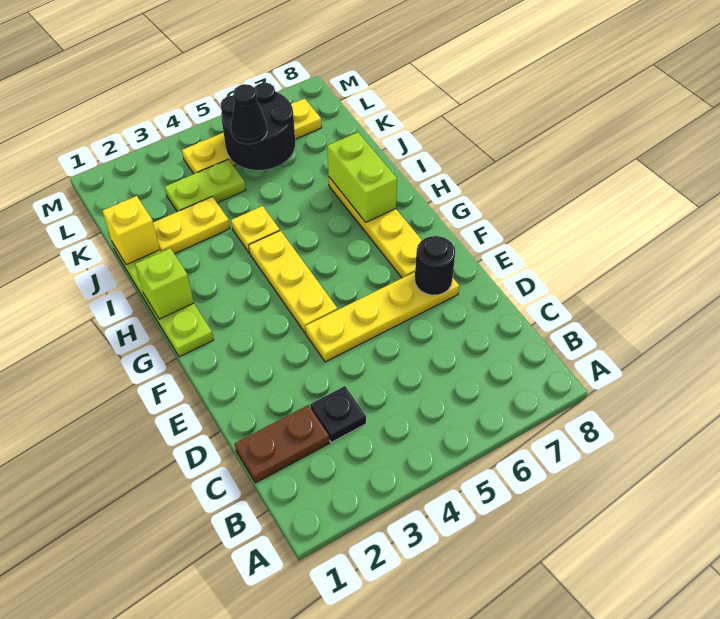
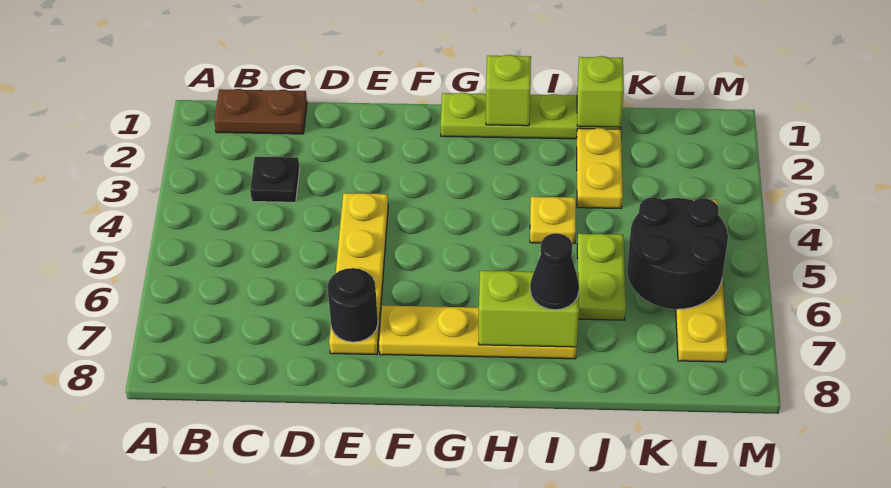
brown 1x2 plate [235,405,329,483] -> brown 1x2 plate turned to [214,89,307,134]
yellow 1x3 plate [249,231,338,333] -> none
yellow 1x1 brick [103,196,160,265] -> lime 1x1 brick [577,56,624,127]
lime 1x2 plate [165,159,246,212] -> lime 1x2 plate moved to [577,234,626,320]
black 1x1 cone [231,84,267,144] -> black 1x1 cone moved to [530,233,579,310]

